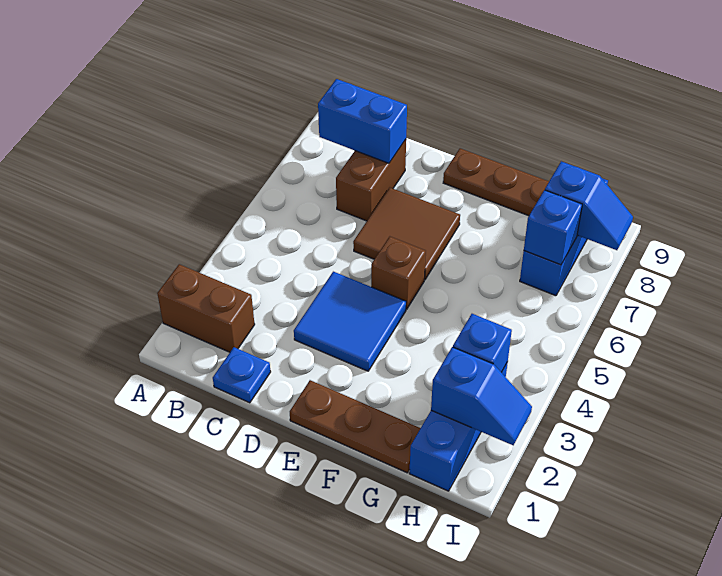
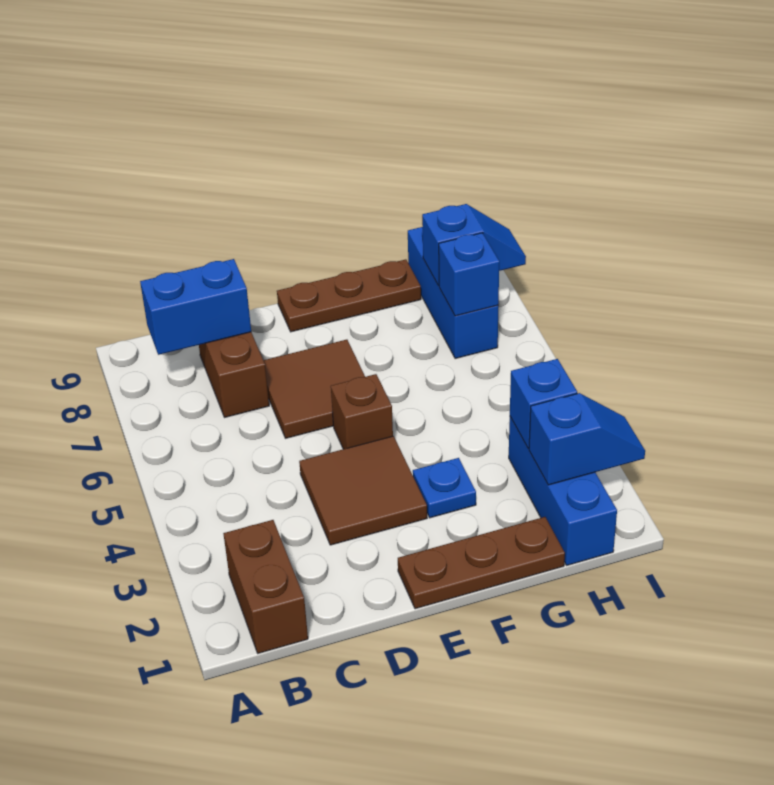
brown 1x2 brick [157,264,255,352] -> brown 1x2 brick turned to [223,520,308,653]
blue 1x1 plate [213,347,271,403] -> blue 1x1 plate moved to [413,458,476,518]
blue 2x2 tile [294,272,406,371] -> brown 2x2 tile [299,436,427,545]

